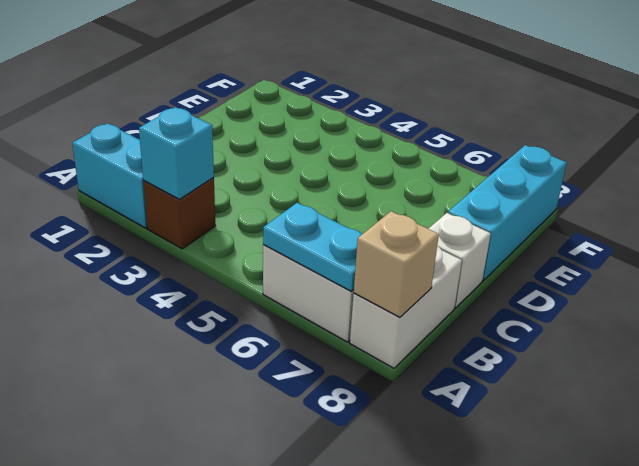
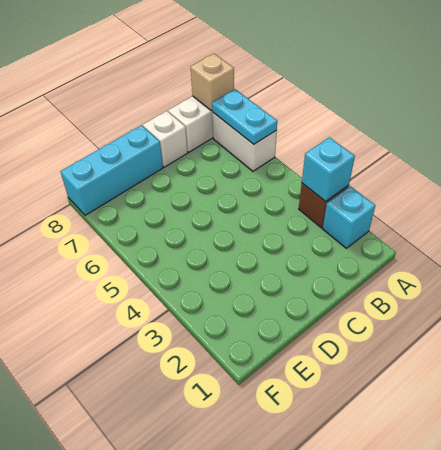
cyan 1x2 brick [72,123,147,228] -> cyan 1x1 brick [323,186,375,248]

